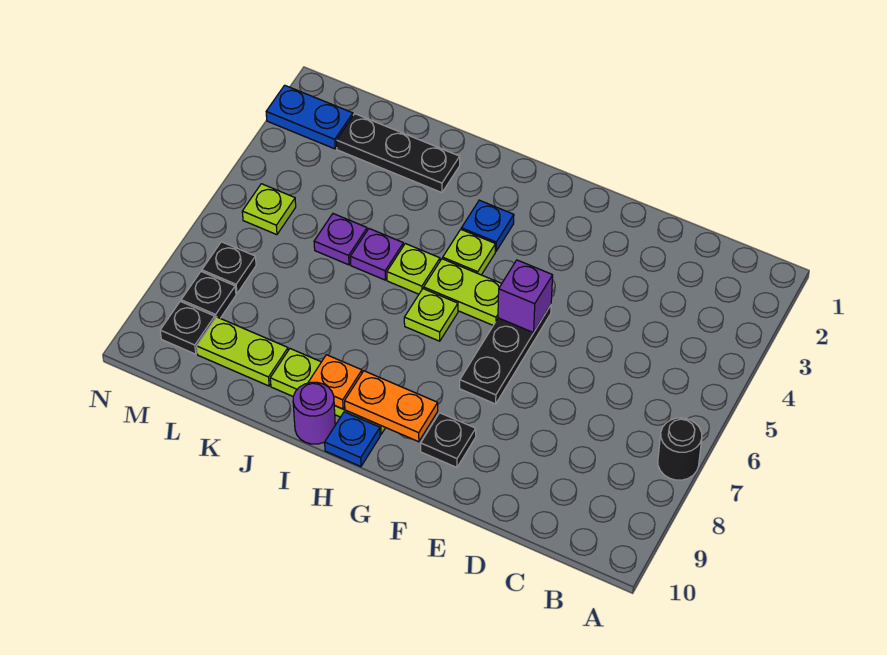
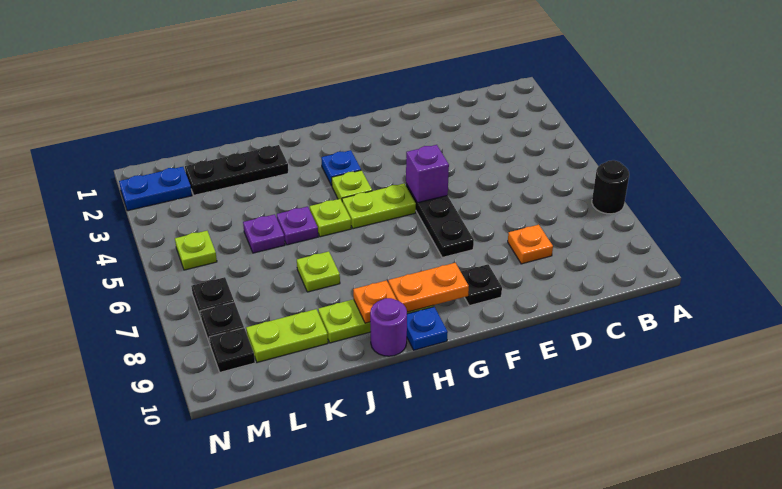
none -> orange 1x1 plate [508,225,553,264]
lime 1x1 plate [404,289,458,341] -> lime 1x1 plate moved to [297,251,340,292]

